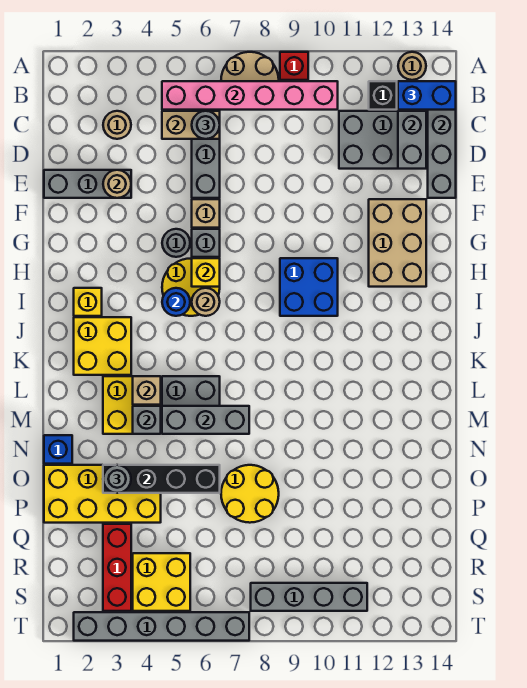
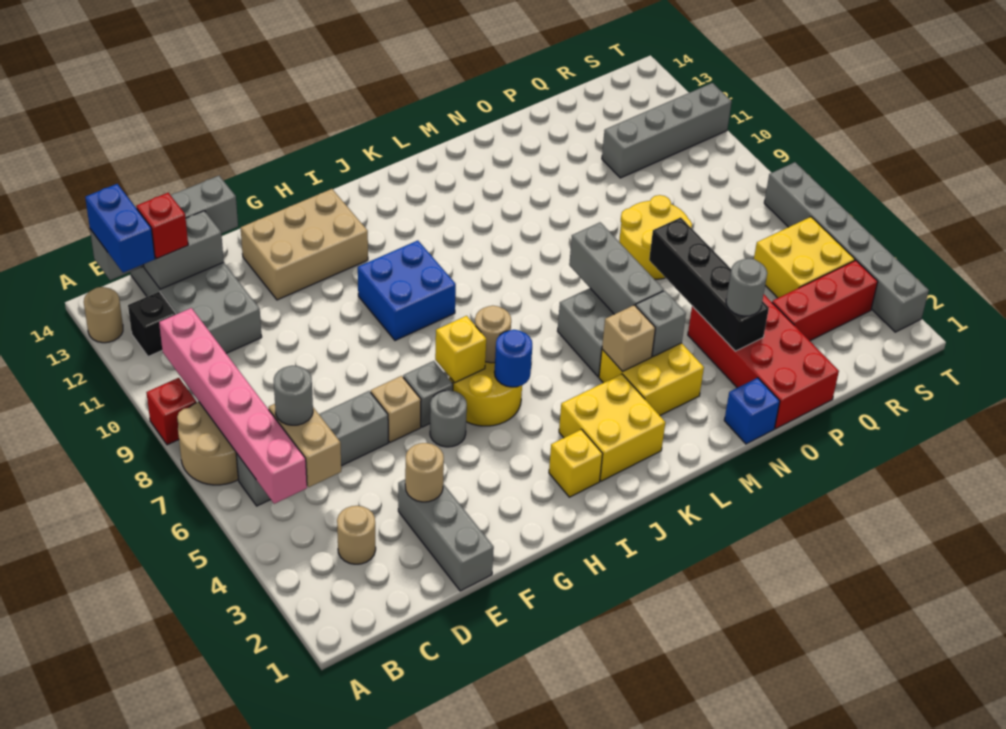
none -> red 1x1 brick [136,193,188,258]
yellow 2x4 brick [44,465,161,523] -> red 2x4 brick [688,295,839,429]
grey 1x4 brick [251,583,367,611] -> grey 1x4 brick turned to [602,83,732,178]

